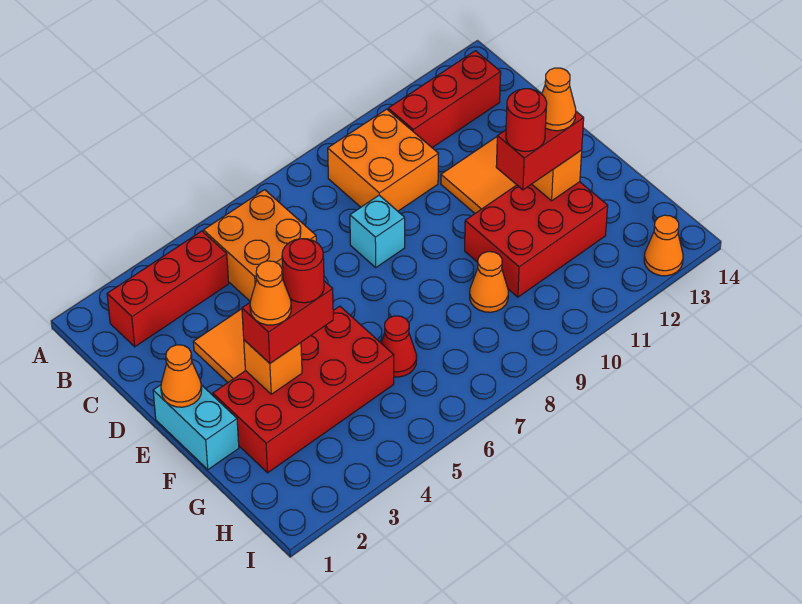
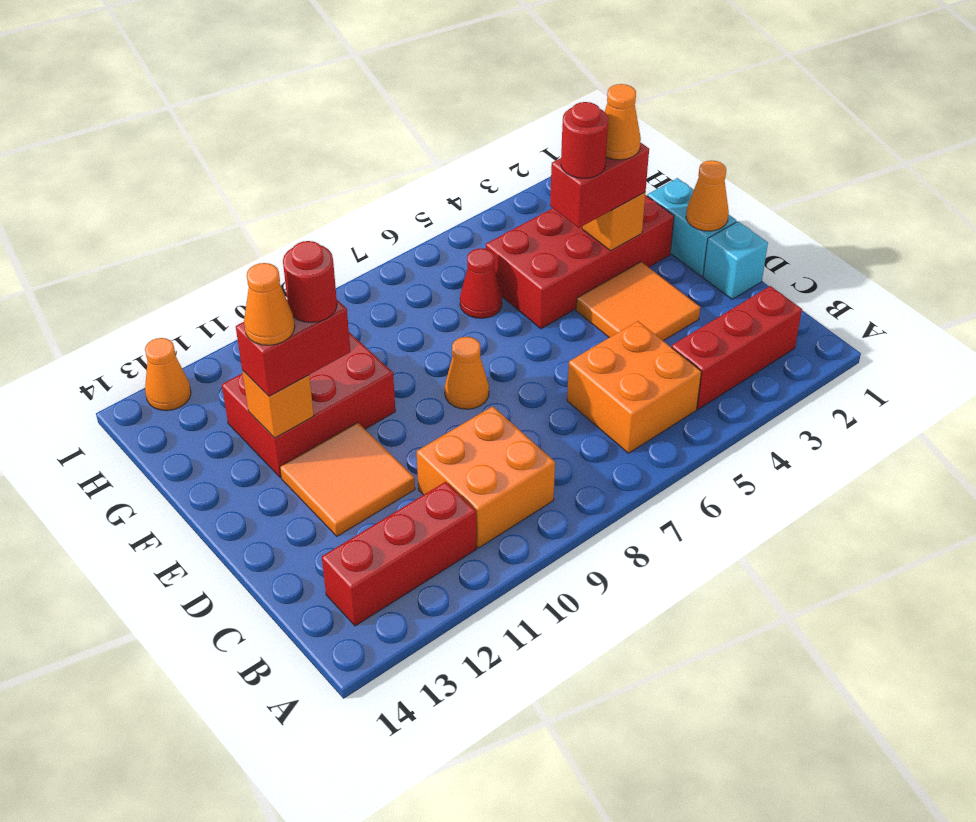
cyan 1x1 brick [350,195,405,267] -> cyan 1x1 brick moved to [703,221,768,299]
orange 1x1 cone [470,252,508,312] -> orange 1x1 cone moved to [445,337,489,409]

